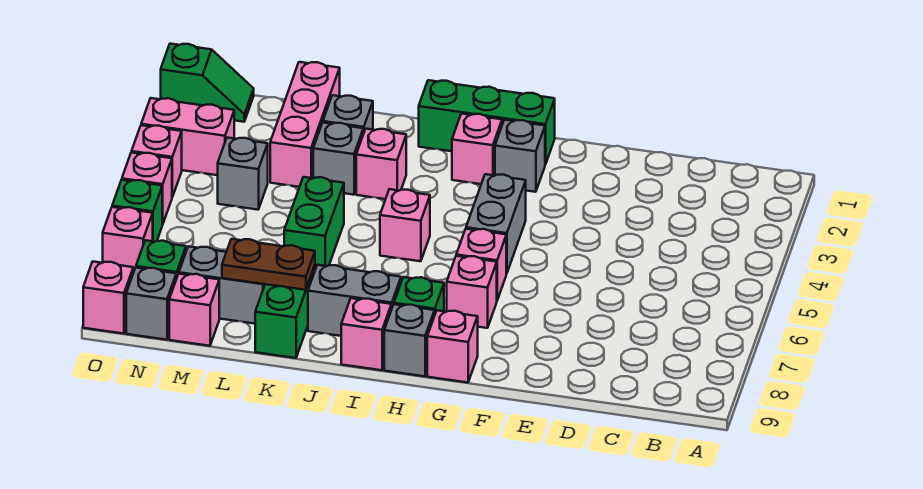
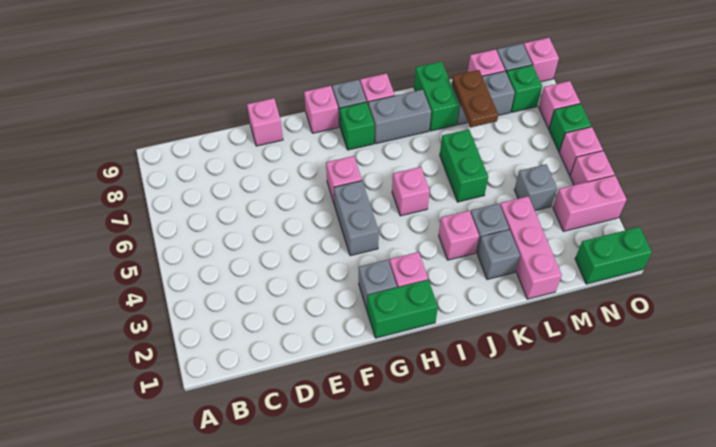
green 1x3 brick [419,80,555,164] -> green 1x2 brick [367,280,438,338]
pink 1x1 brick [447,256,497,328] -> pink 1x1 brick moved to [247,98,283,146]
brown 1x2 plate [222,239,315,290] -> brown 1x2 plate turned to [452,70,498,127]
green 1x2 slope [161,44,254,122] -> green 1x2 brick [575,227,652,284]

